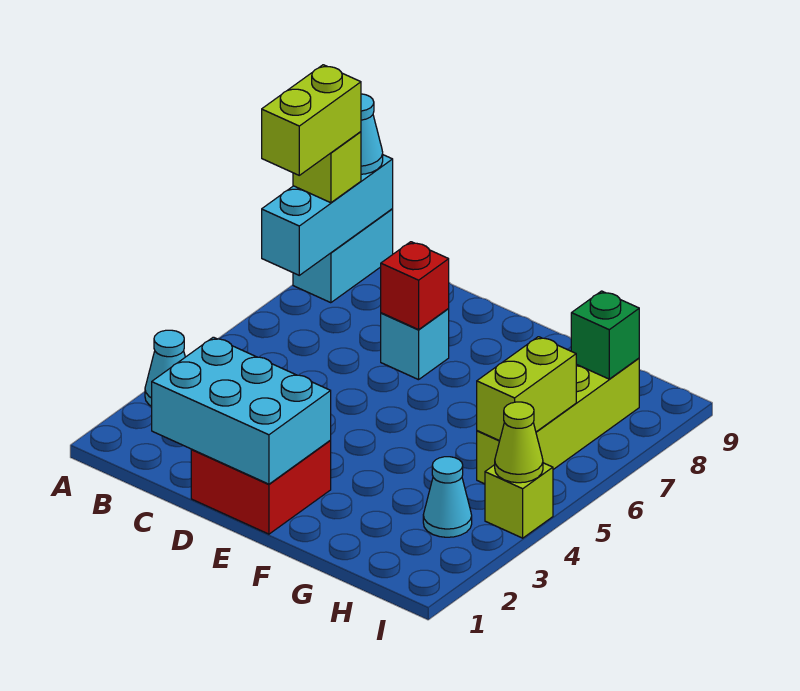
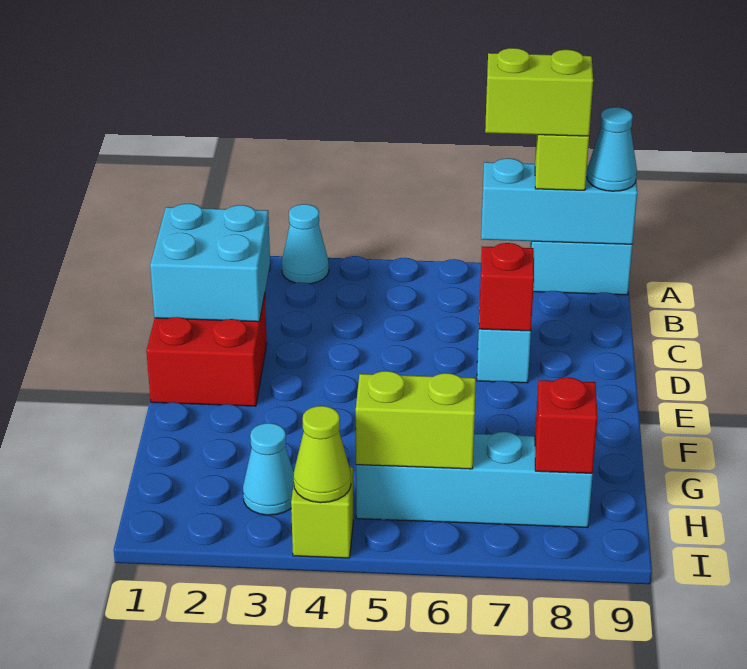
cyan 2x3 brick [152,337,331,484] -> cyan 2x2 brick [150,204,270,322]
lime 1x4 brick [477,358,639,484] -> cyan 1x4 brick [356,432,593,528]
green 1x1 brick [571,291,639,379] -> red 1x1 brick [535,377,598,473]

